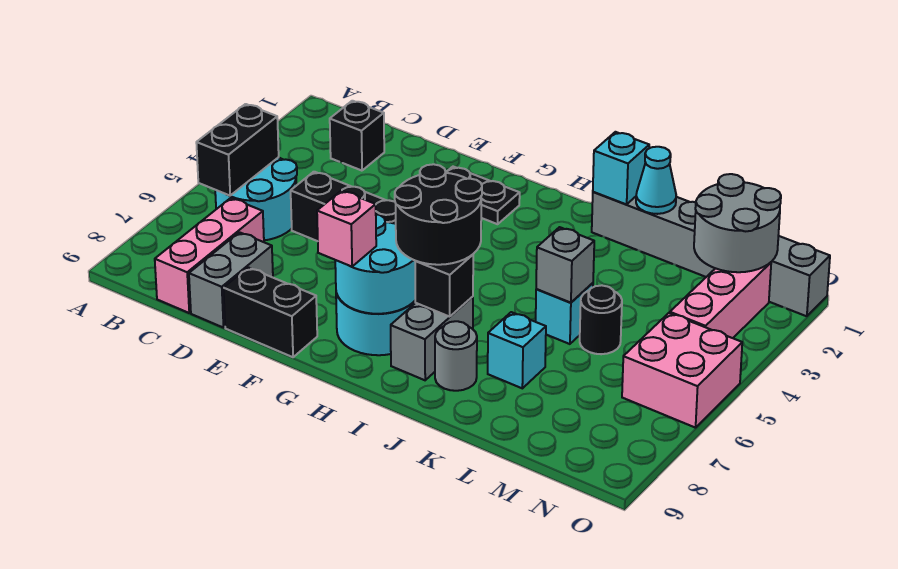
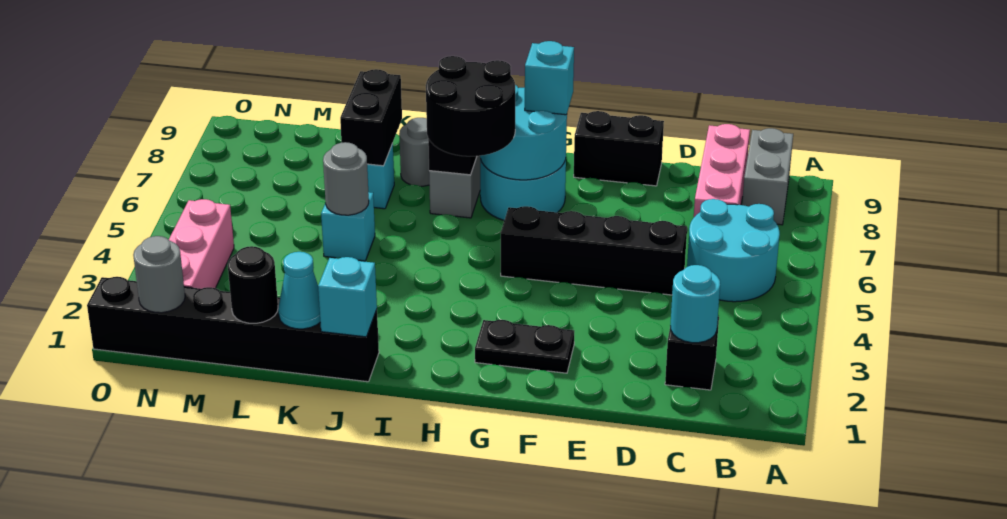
black 1x2 brick [196,104,279,196] -> black 1x2 brick moved to [340,69,402,166]
none -> cyan 1x1 round brick [670,265,720,343]
grey 1x2 brick [189,232,273,328] -> grey 1x2 brick moved to [742,128,793,225]
pink 1x1 brick [317,190,376,267] -> cyan 1x1 brick [525,41,574,115]
grey 1x6 brick [592,192,830,316] -> black 1x6 brick [87,277,379,382]
grey 1x1 brick [536,227,594,303] -> grey 1x1 round brick [323,142,369,215]
black 1x1 round brick [580,285,622,354] -> black 1x1 round brick moved to [228,246,278,323]
grey 2x2 round brick [694,174,781,272] -> grey 1x1 round brick [133,236,185,313]
pink 2x2 brick [622,313,742,428] -> none

